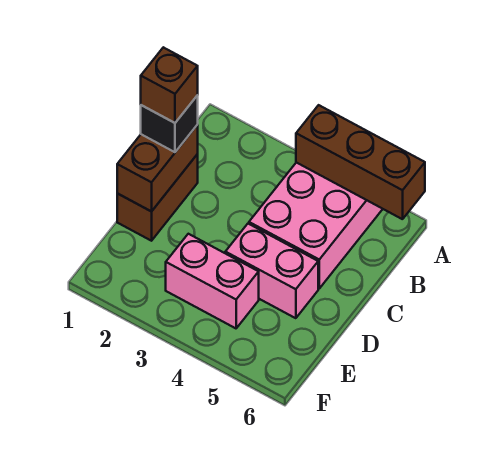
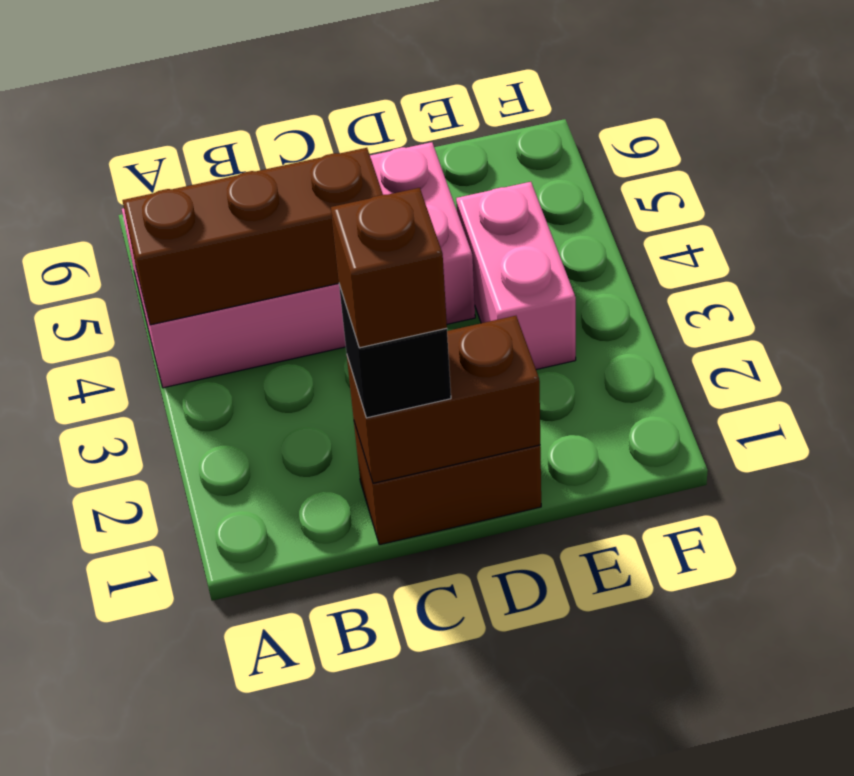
brown 1x3 brick [296,105,425,219] -> brown 1x3 brick turned to [122,148,383,325]

